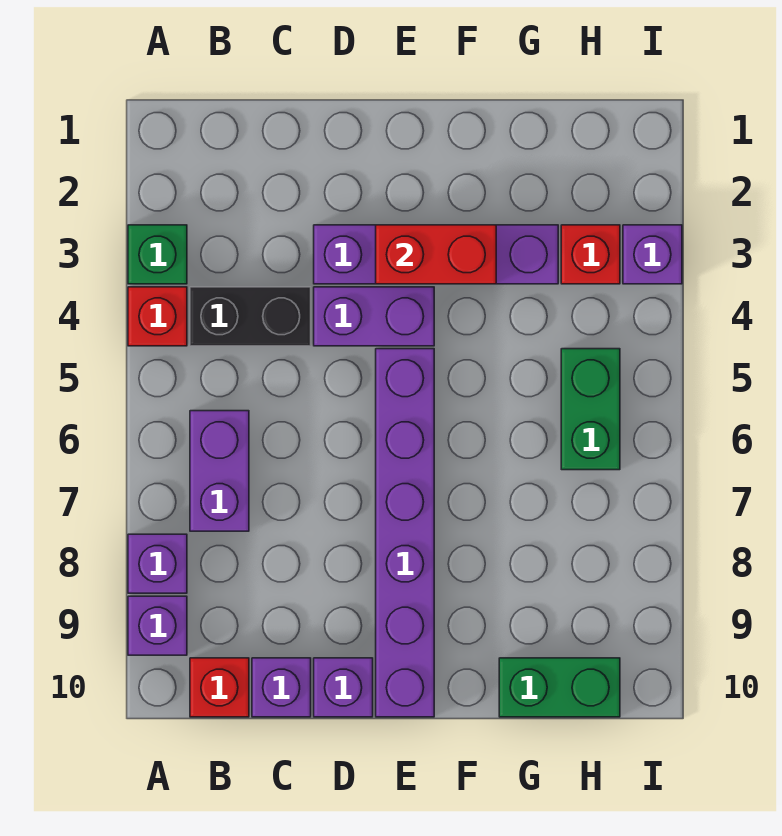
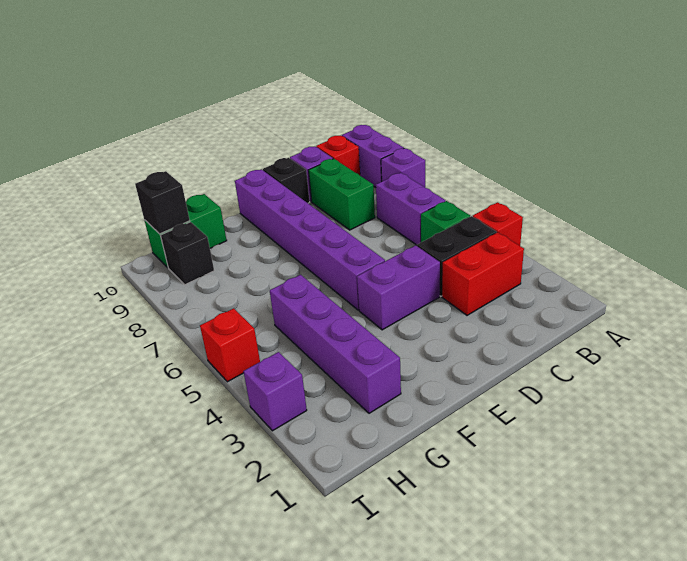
green 1x1 brick [128,225,187,284] -> green 1x1 brick moved to [421,201,470,242]
purple 1x1 brick [128,596,187,655] -> purple 1x2 brick [342,125,404,187]
purple 1x4 brick [314,225,558,284] -> purple 1x4 brick turned to [270,275,401,413]
purple 1x1 brick [314,658,373,717] -> black 1x1 brick [263,158,310,203]
red 1x2 brick [376,225,496,284] -> red 1x2 brick moved to [442,232,524,315]
red 1x1 brick [561,225,620,284] -> red 1x1 brick moved to [200,308,260,382]
green 1x2 brick [561,349,620,470] -> green 1x2 brick moved to [309,159,375,230]
none -> black 1x1 brick [161,222,214,285]
none -> black 1x1 brick [135,171,190,234]

